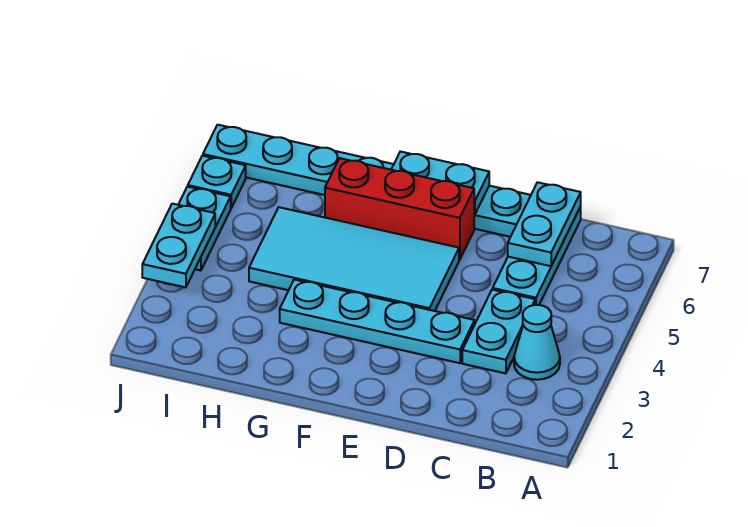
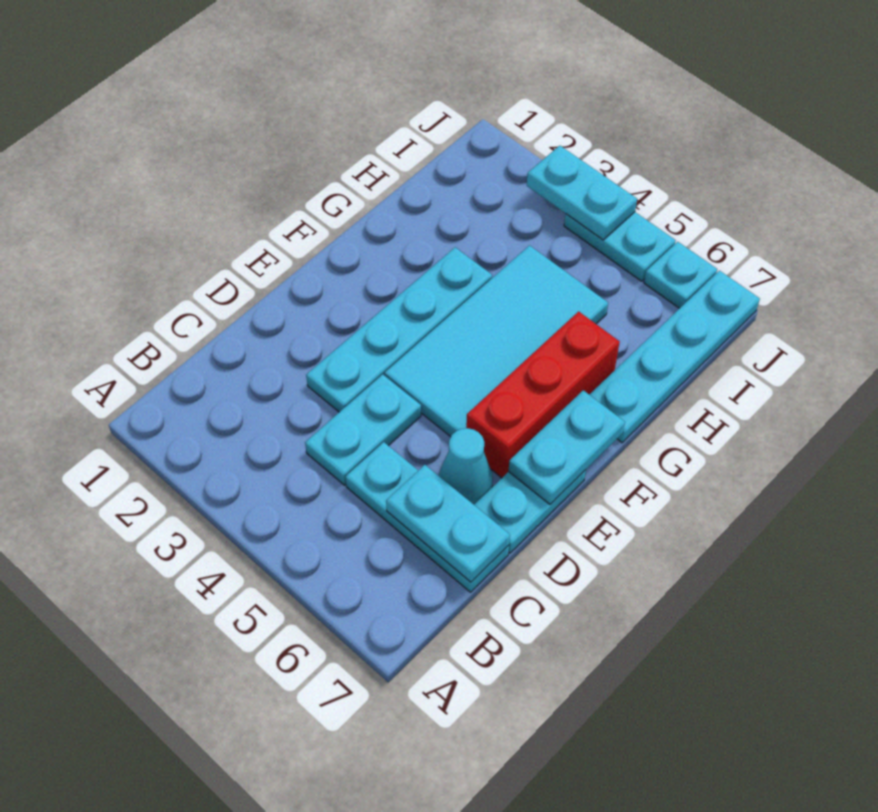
cyan 1x1 cone [514,305,560,380] -> cyan 1x1 cone moved to [439,428,493,504]
cyan 1x2 plate [462,290,535,373] -> cyan 1x2 plate turned to [305,374,421,485]

